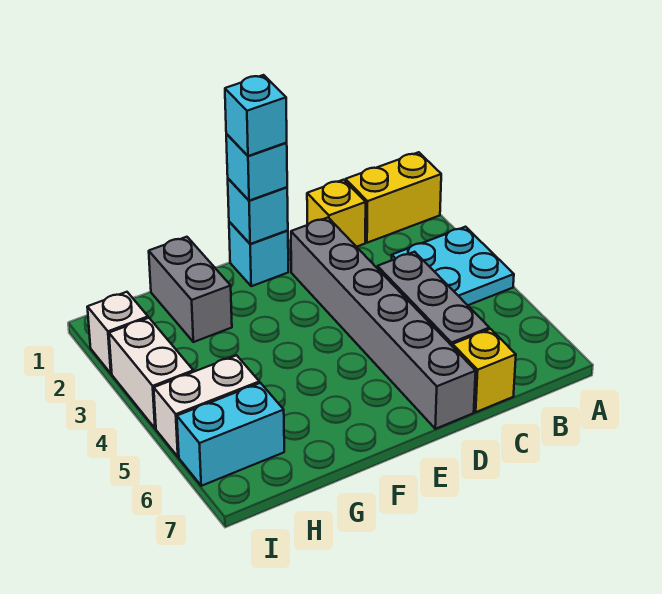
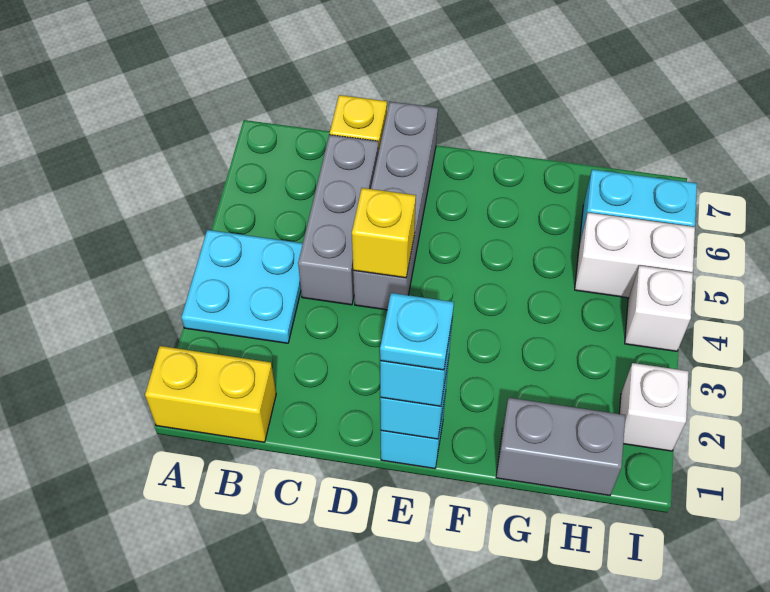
yellow 1x1 brick [307,180,366,247] -> yellow 1x1 brick moved to [352,188,416,278]
grey 1x6 brick [291,218,476,429] -> grey 1x4 brick [353,102,438,310]
cyan 1x1 brick [225,75,287,156] -> cyan 1x1 plate [380,293,454,370]
grey 1x2 brick [149,237,232,342] -> grey 1x2 brick turned to [496,398,625,495]
white 1x2 brick [109,318,193,428] -> white 1x1 brick [625,265,693,351]

